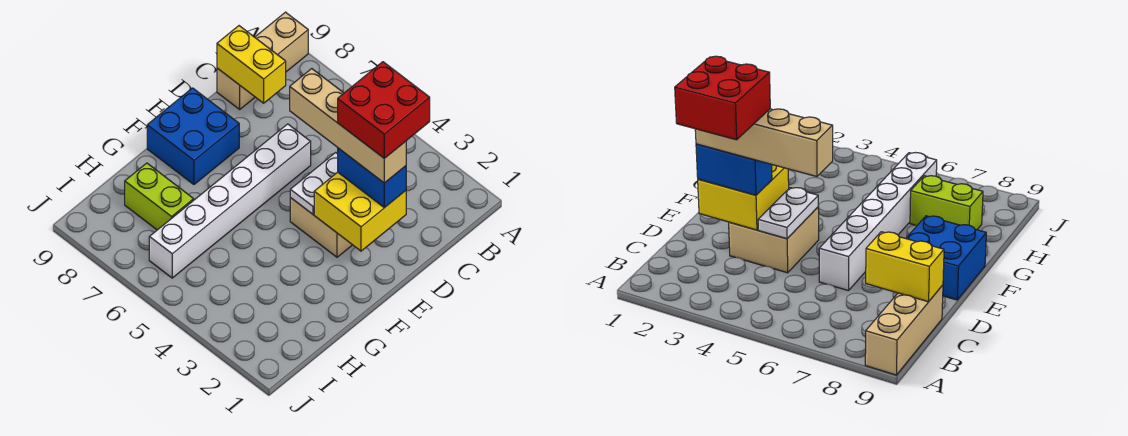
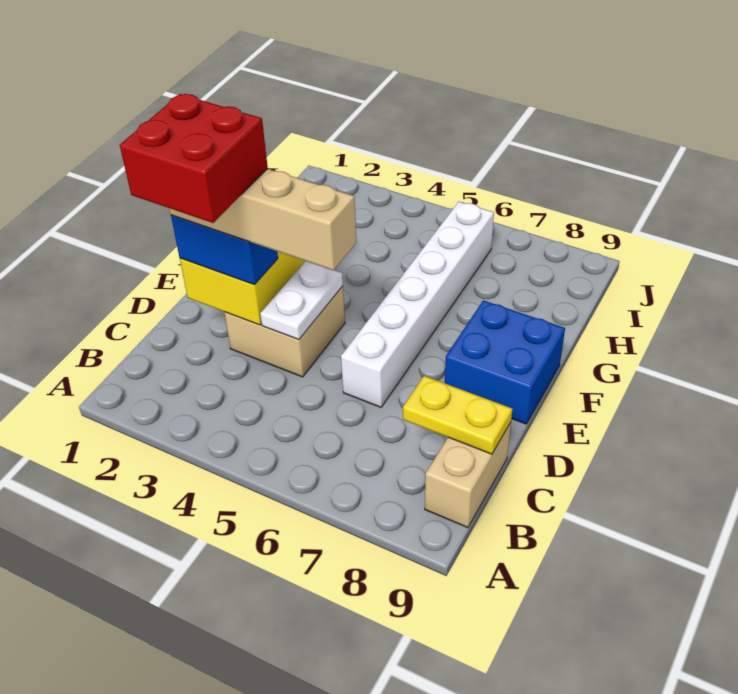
tan 1x3 brick [217,12,308,109] -> tan 1x2 brick [425,422,511,528]
yellow 1x2 brick [217,26,286,103] -> yellow 1x2 plate [403,376,512,454]
lime 1x2 brick [125,163,194,230] -> none

